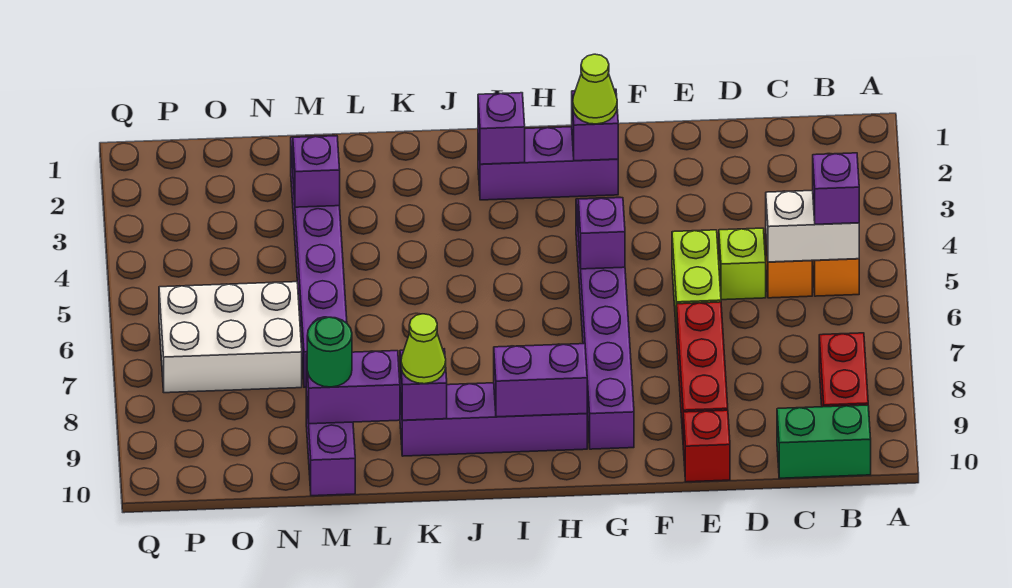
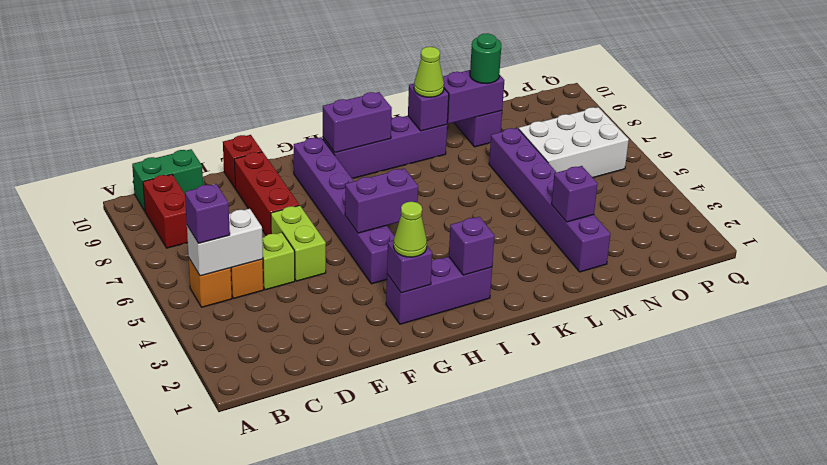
purple 1x1 brick [578,198,625,269] -> purple 1x2 brick [345,168,418,233]

